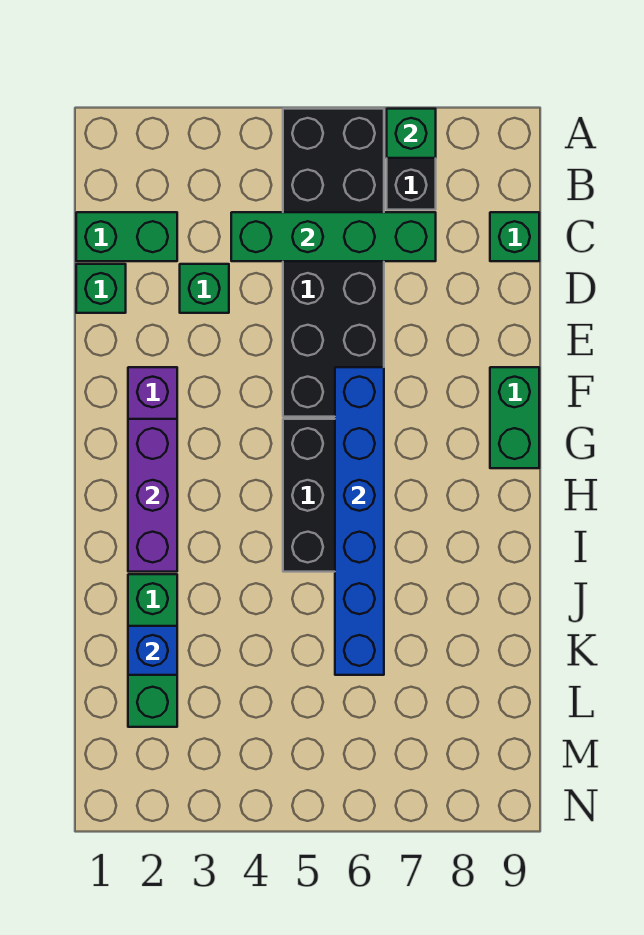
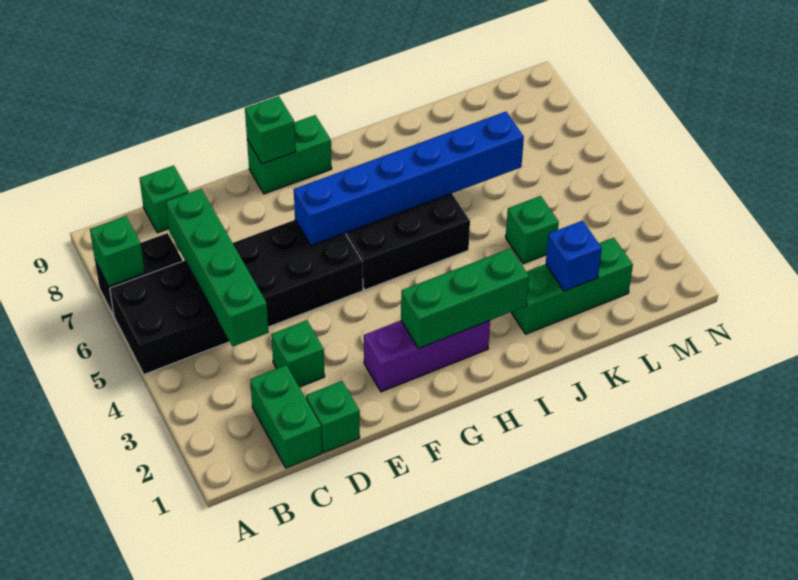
none -> green 1x1 brick [245,96,296,164]
purple 1x3 brick [128,419,177,572] -> green 1x3 brick [401,248,529,348]
none -> green 1x1 brick [506,196,559,264]

